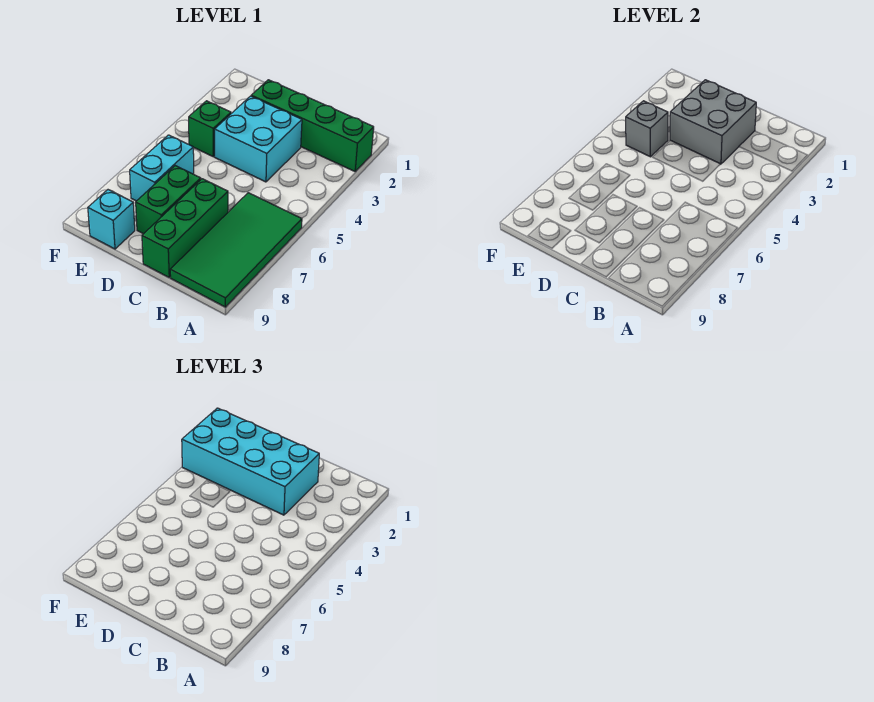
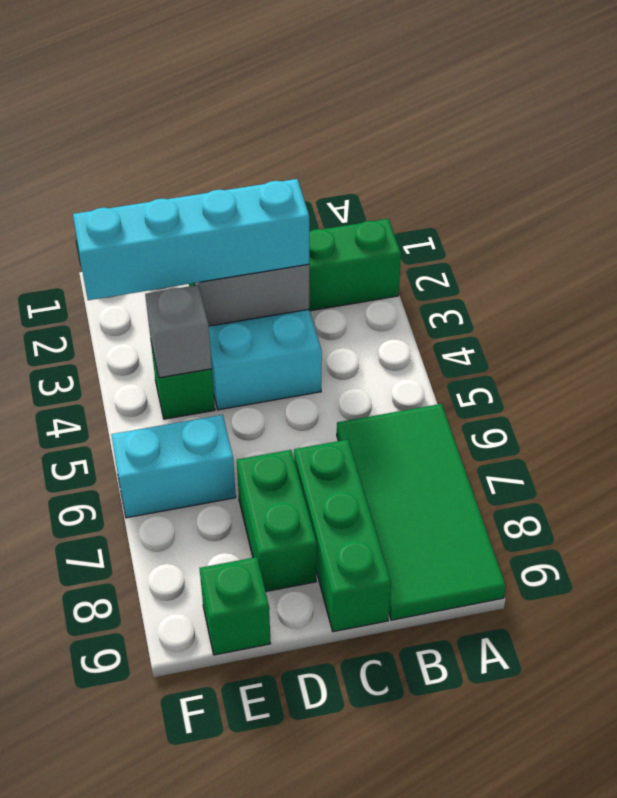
cyan 2x4 brick [182,408,319,515] -> cyan 1x4 brick [73,179,309,300]
cyan 1x2 brick [130,135,194,201] -> cyan 1x2 brick turned to [111,415,236,518]
cyan 1x1 brick [88,190,135,249] -> green 1x1 brick [200,557,271,655]

